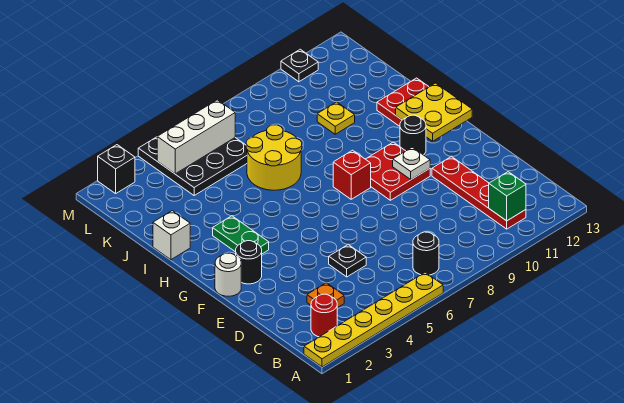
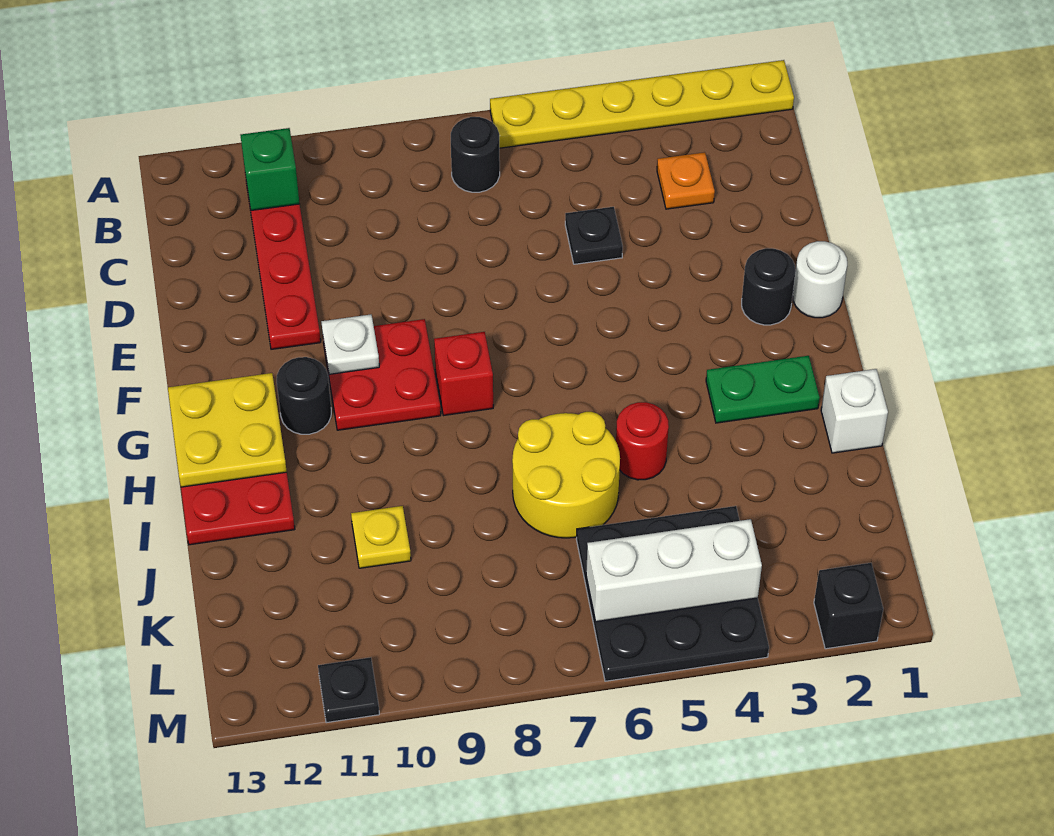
red 1x1 round brick [311,294,337,337] -> red 1x1 round brick moved to [616,402,669,480]
green 1x2 plate [213,216,269,254] -> green 1x2 plate turned to [706,356,820,423]

